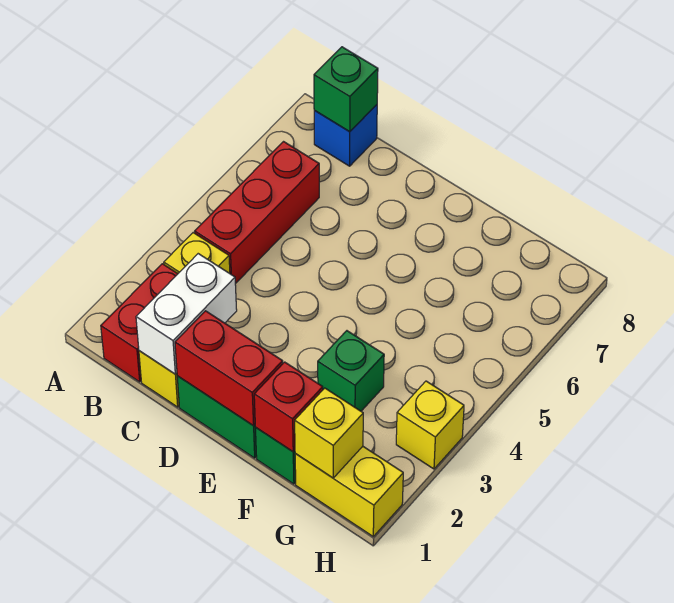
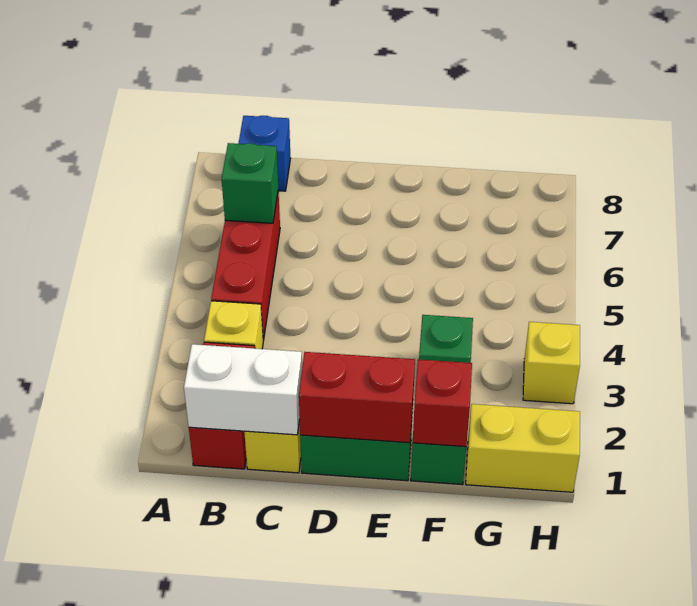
green 1x1 brick [314,47,378,132] -> green 1x1 brick moved to [222,143,278,223]
white 1x2 brick [136,254,237,374] -> white 1x2 brick turned to [184,344,302,435]
yellow 1x1 brick [295,388,363,478] -> none

